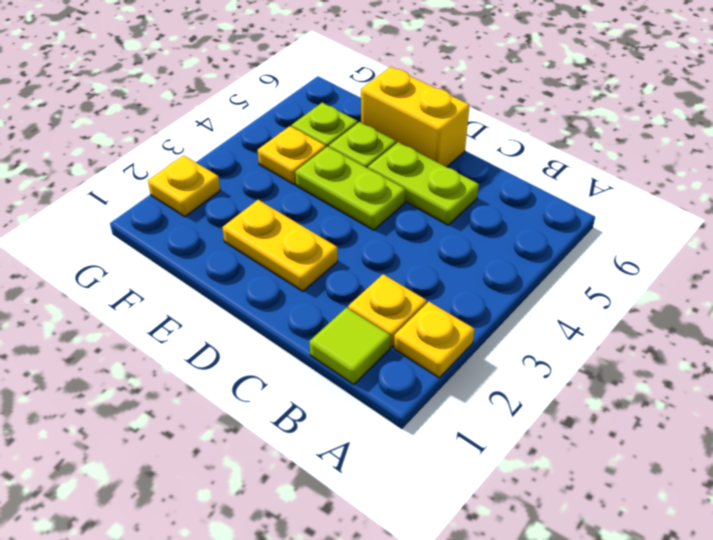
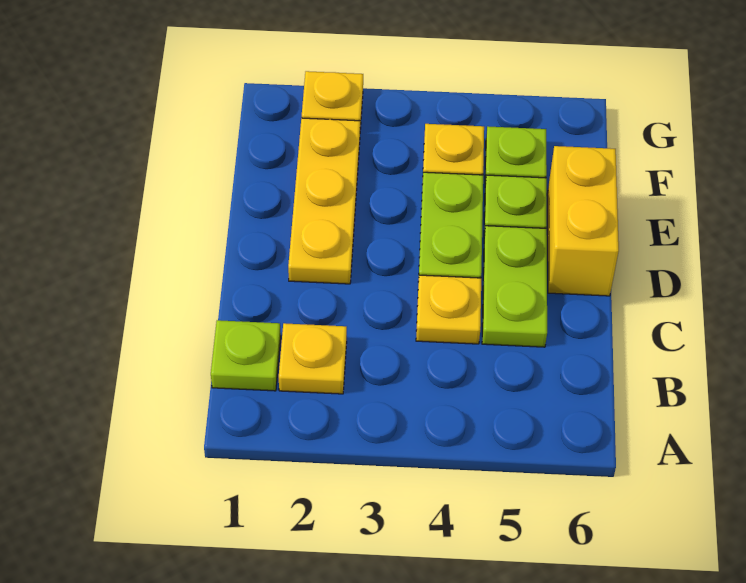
yellow 1x1 plate [394,302,475,378] -> yellow 1x1 plate moved to [416,275,481,344]
lime 1x1 tile [309,308,390,384] -> lime 1x1 plate [211,320,281,391]
yellow 1x2 plate [222,200,338,291] -> yellow 1x3 plate [288,118,360,284]

